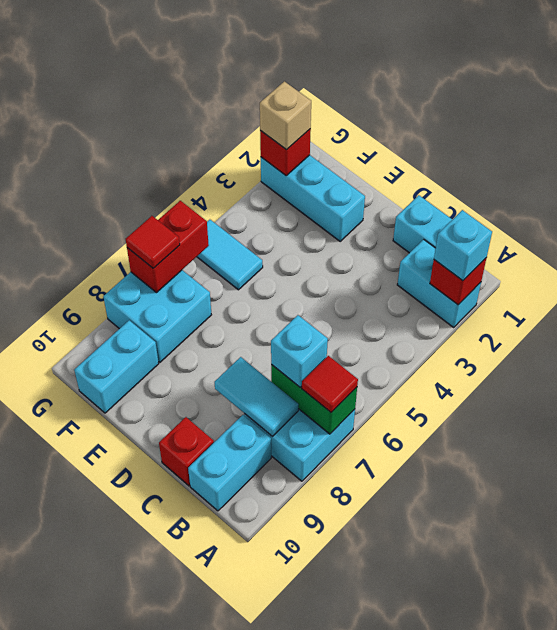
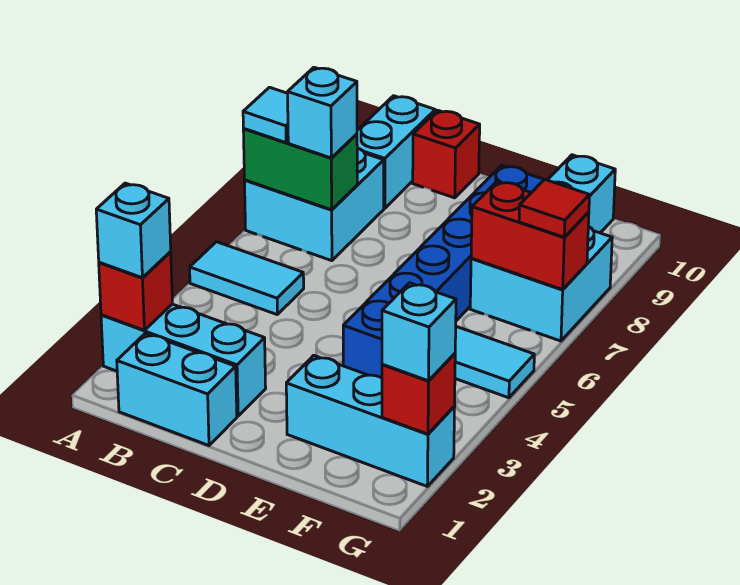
cyan 1x2 brick [397,239,481,327] -> cyan 1x3 brick [101,304,266,416]
red 1x1 tile [302,356,358,412] -> cyan 1x1 tile [243,87,288,143]
cyan 1x2 tile [215,357,299,436] -> cyan 1x2 tile moved to [190,242,304,314]
none -> blue 1x6 brick [343,165,544,378]
tan 1x1 brick [260,81,311,150] -> cyan 1x1 brick [382,283,456,381]
red 1x2 brick [127,201,209,293] -> red 1x2 brick turned to [471,181,589,290]

